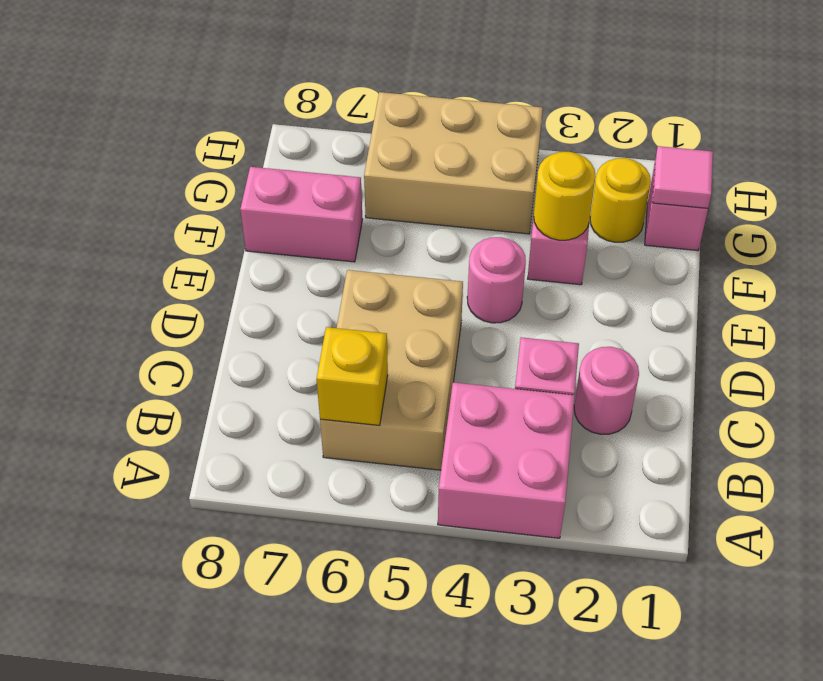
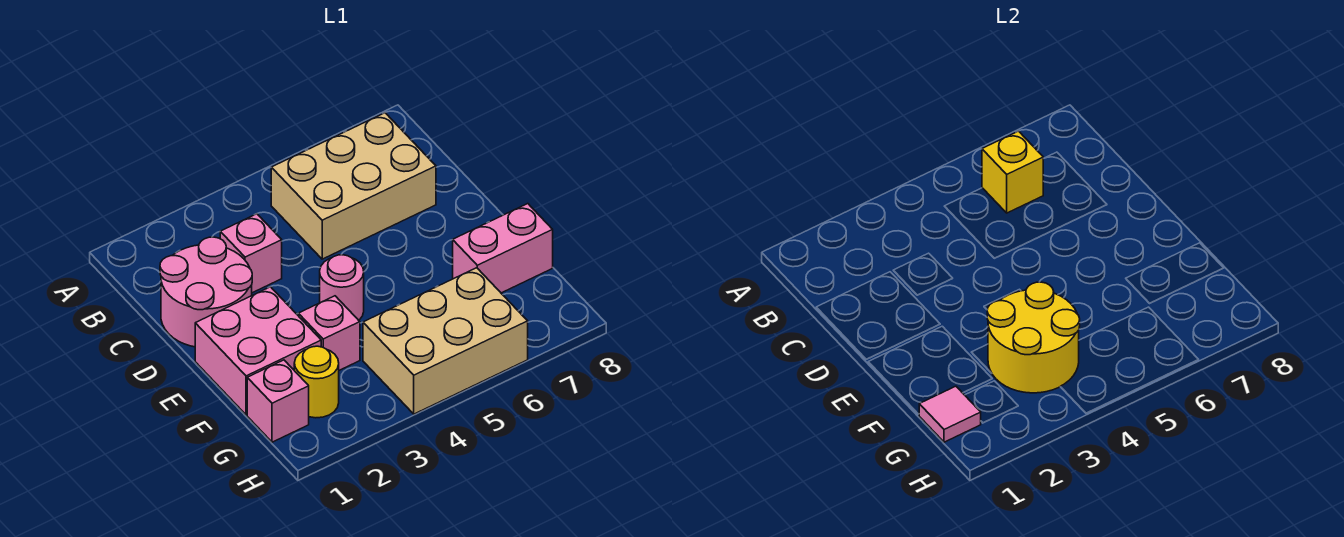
pink 2x2 brick [438,382,575,538] -> pink 2x2 brick moved to [195,287,321,415]
tan 2x3 brick [320,270,463,470] -> tan 2x3 brick turned to [271,113,436,259]
pink 1x1 round brick [574,347,639,434] -> pink 2x2 round brick [160,237,252,347]
yellow 1x1 round brick [534,152,596,240] -> yellow 2x2 round brick [987,282,1080,393]

